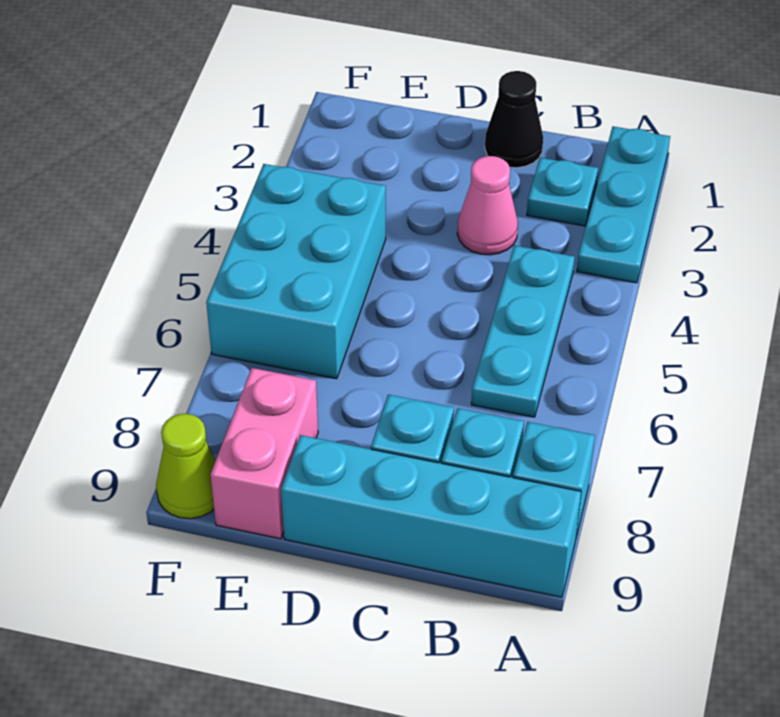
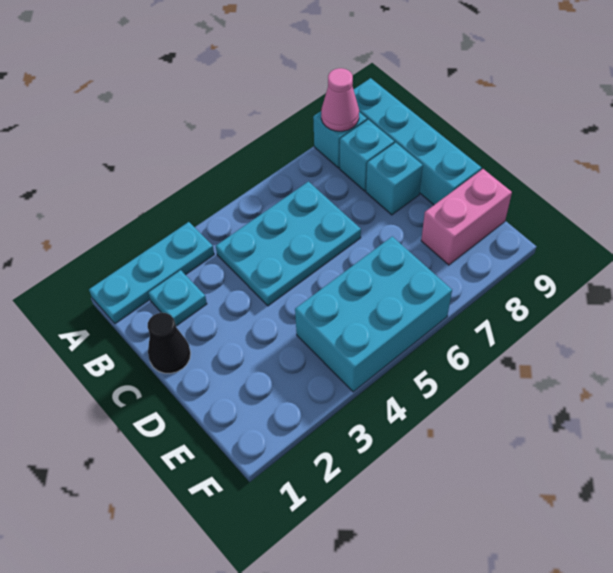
cyan 1x3 plate [471,245,575,417] -> cyan 2x3 plate [216,182,361,306]
pink 1x1 cone [457,156,518,255] -> pink 1x1 cone moved to [321,68,359,131]
lime 1x1 cone [156,414,216,519] -> none

